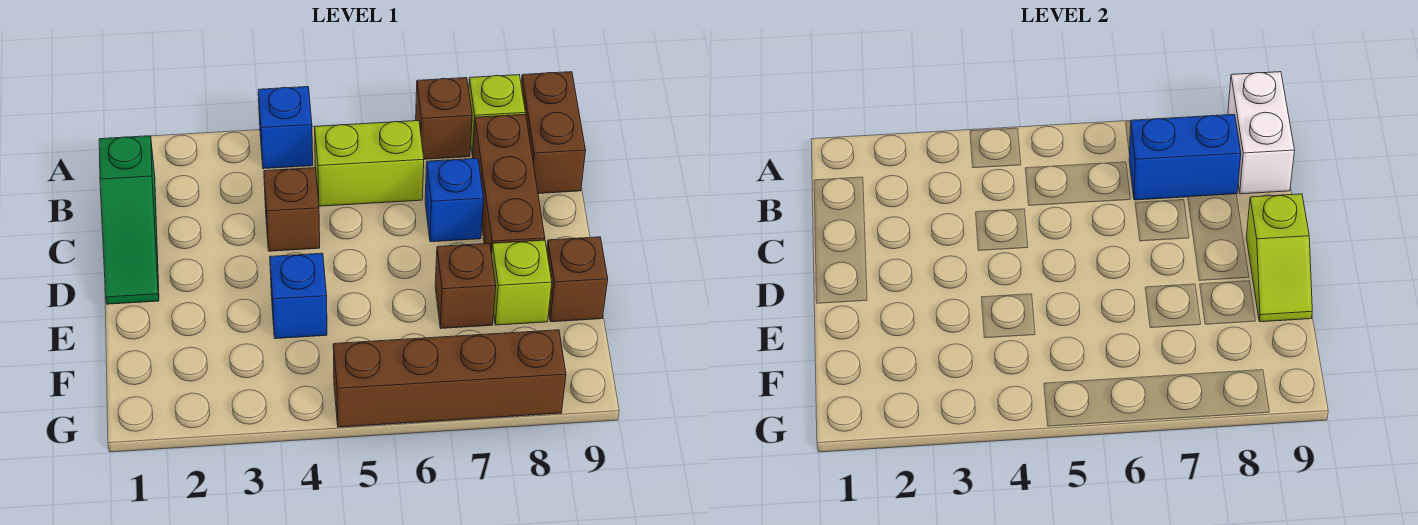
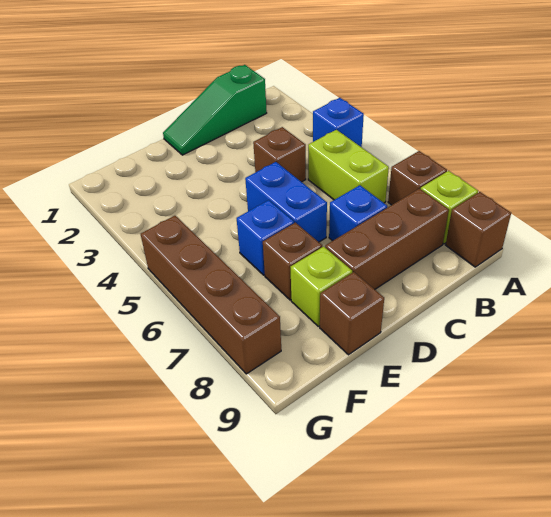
brown 1x2 brick [521,72,586,193] -> brown 1x1 brick [446,192,511,267]
white 1x2 brick [1228,72,1295,194] -> none
blue 1x2 brick [1129,115,1241,200] -> blue 1x2 brick moved to [245,162,327,242]
lime 1x2 slope [1246,194,1312,322] -> none
blue 1x1 brick [270,253,327,339] -> blue 1x1 brick moved to [237,200,294,275]

